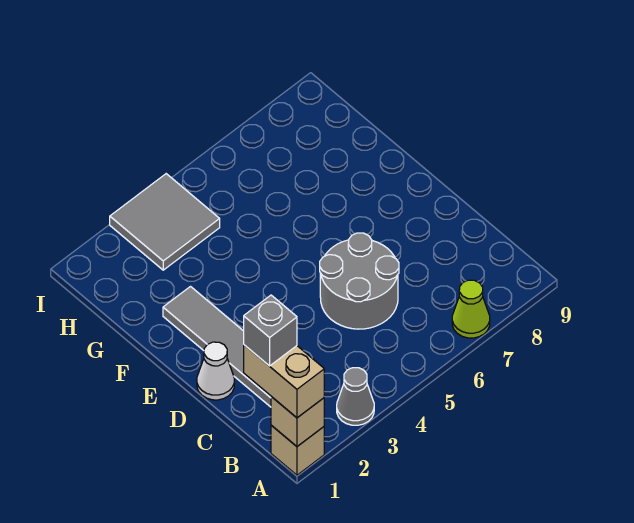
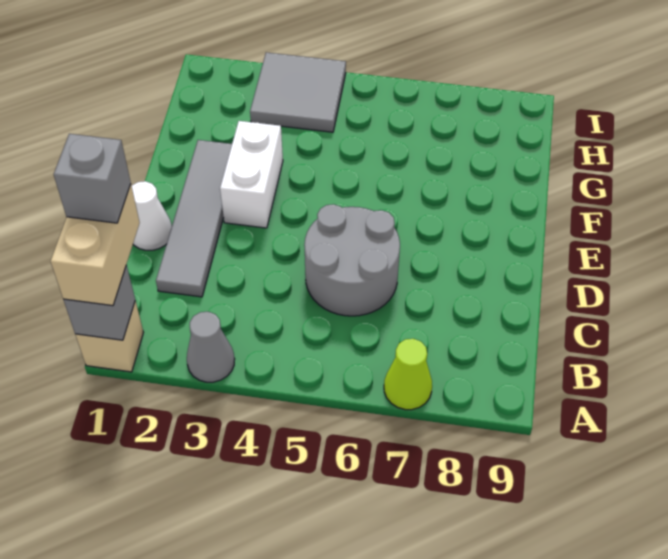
tan 1x1 brick [271,397,324,446] -> grey 1x1 brick [64,265,135,340]
none -> white 1x2 brick [220,121,283,228]

